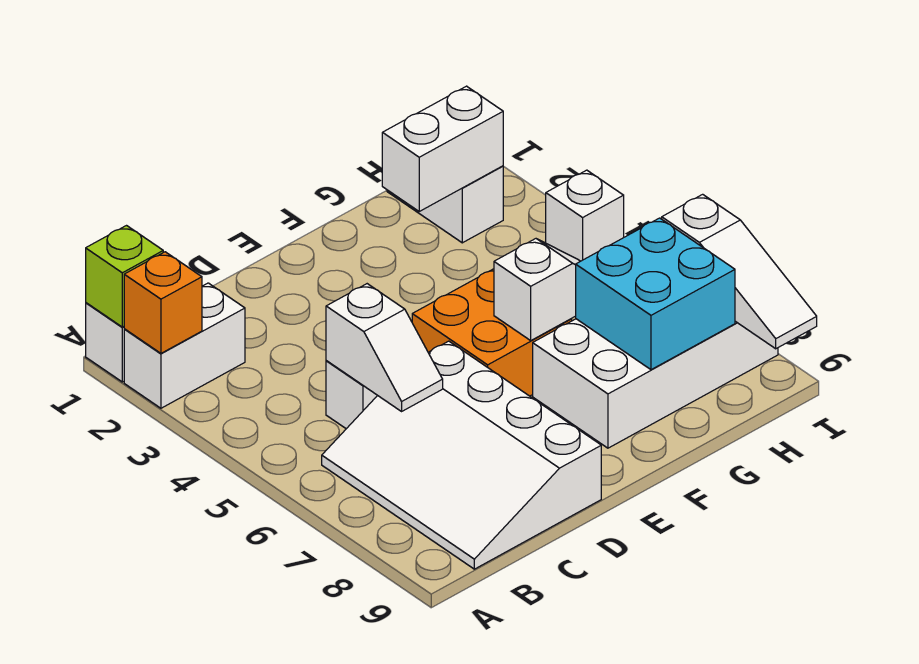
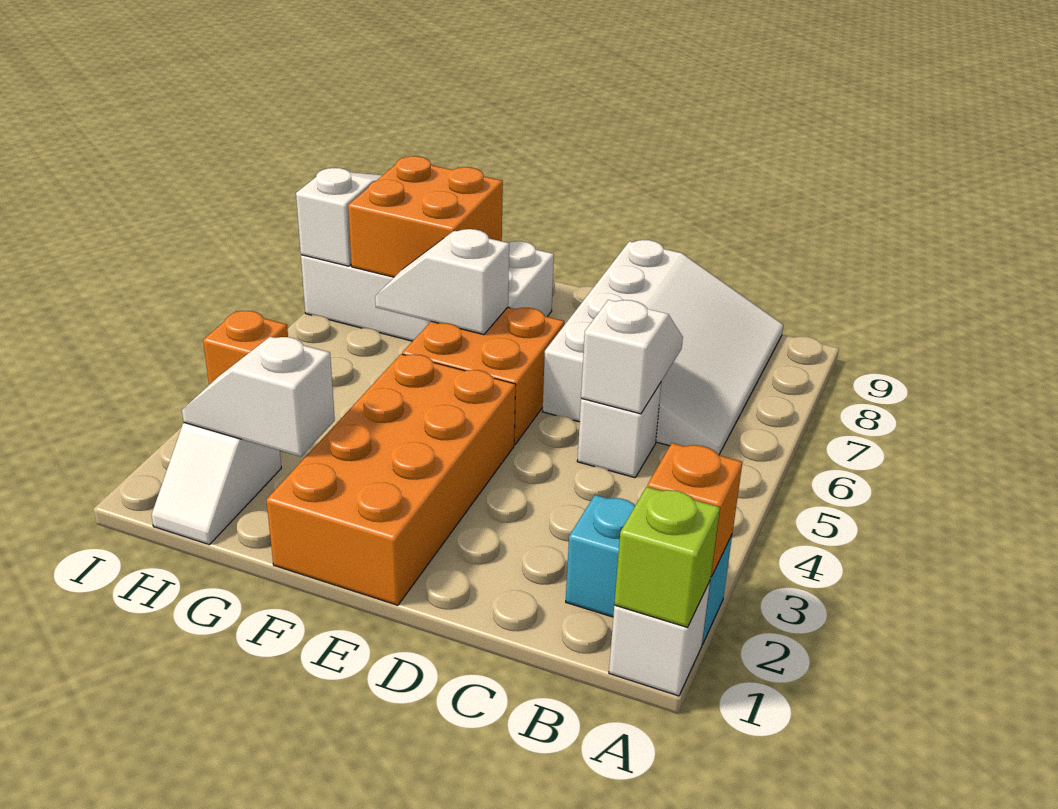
white 1x2 brick [124,283,245,408] -> cyan 1x2 brick [566,495,732,644]
none -> orange 2x4 brick [266,354,516,605]
white 1x2 brick [382,86,503,211] -> white 1x2 slope [182,336,335,457]
cyan 2x2 brick [576,218,735,370] -> orange 2x2 brick [348,156,503,277]
white 1x1 brick [546,170,624,261] -> orange 1x1 brick [203,311,288,385]

